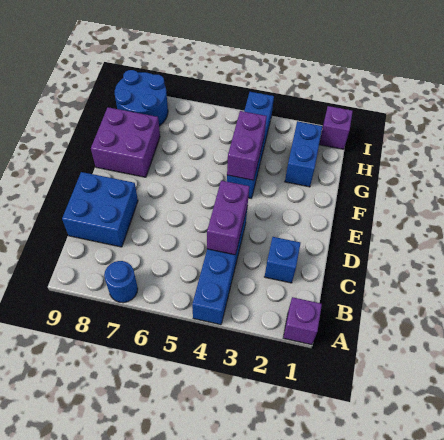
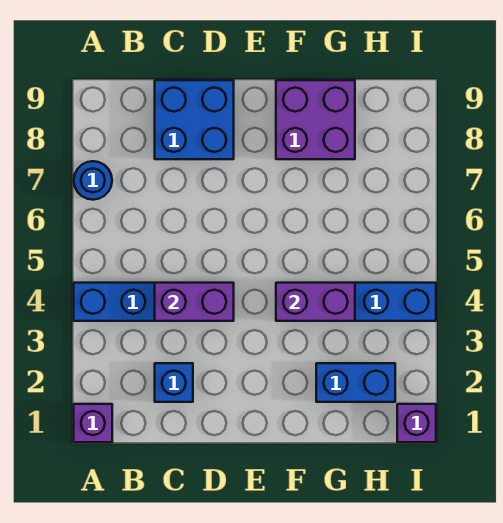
blue 2x2 round brick [115,70,168,126] -> none

